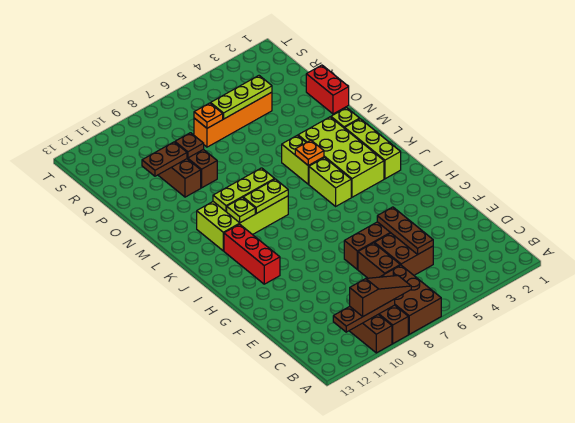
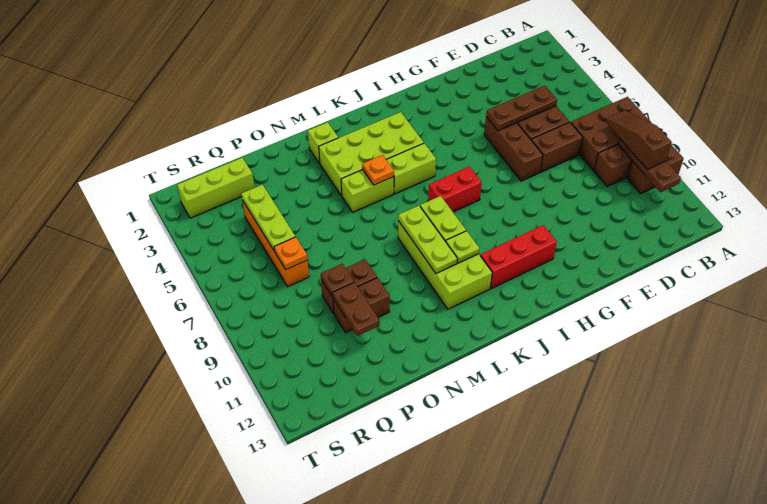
lime 1x3 brick [345,119,401,179] -> lime 1x3 brick moved to [177,158,254,218]
red 1x2 brick [306,65,349,114] -> red 1x2 brick moved to [428,167,482,212]

